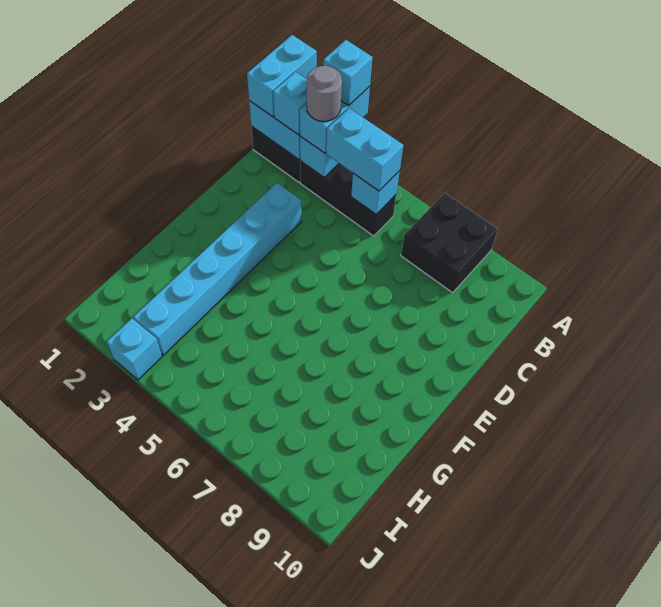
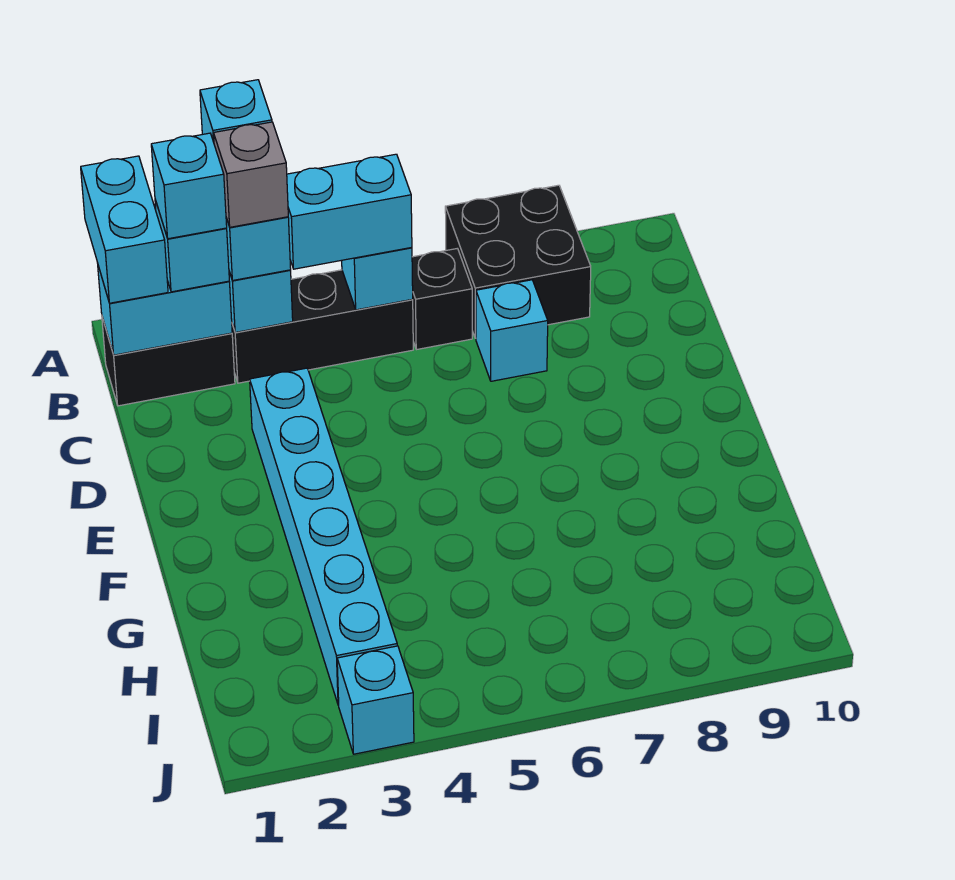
none -> cyan 1x1 brick [151,133,227,239]
grey 1x1 round brick [307,66,342,121] -> grey 1x1 brick [214,122,288,227]
none -> black 1x1 brick [412,248,472,350]
none -> cyan 1x1 brick [476,280,548,381]

